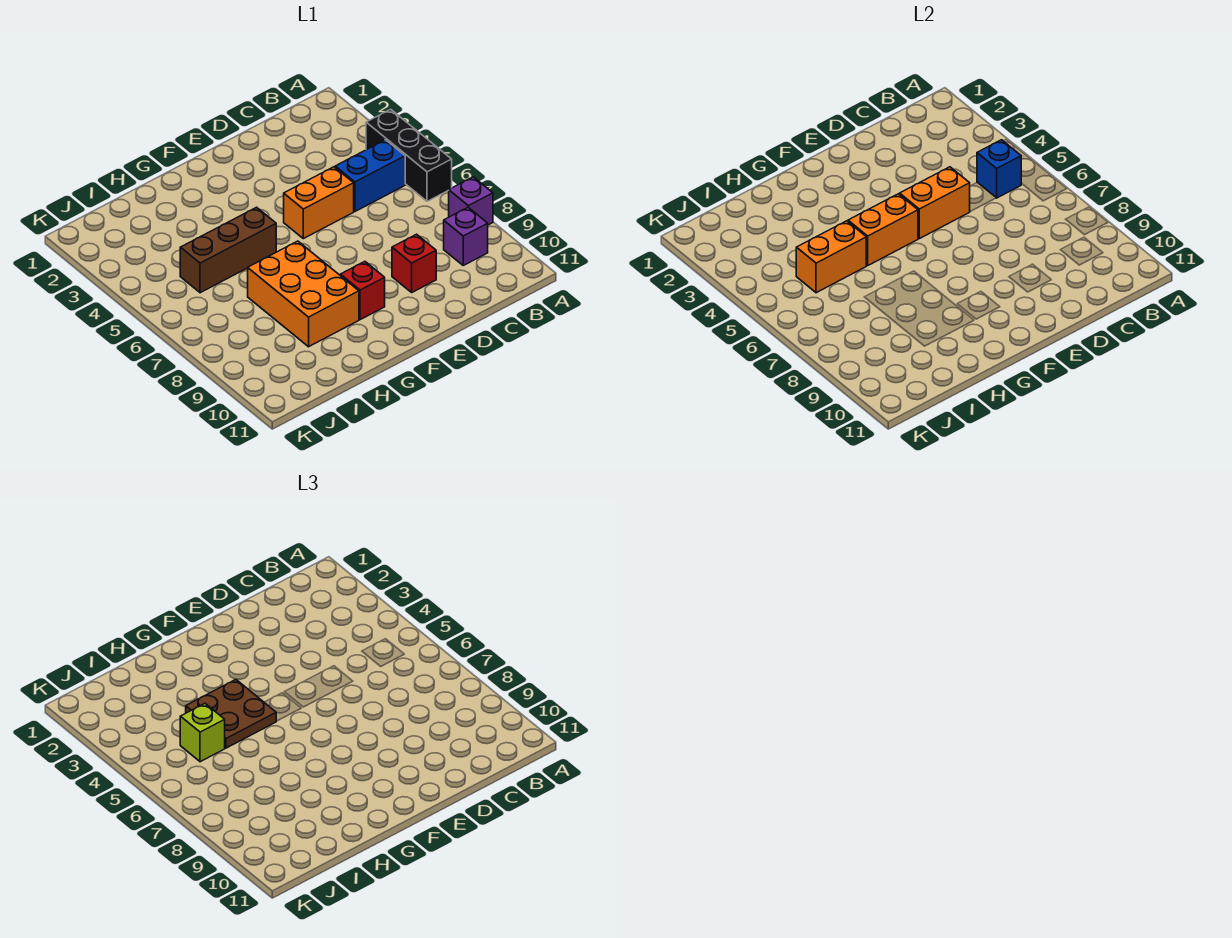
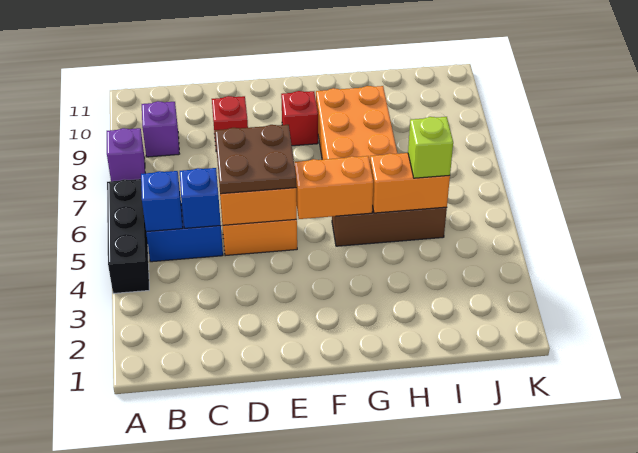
none -> blue 1x1 brick [180,168,221,228]
brown 2x2 plate [186,679,276,748] -> brown 2x2 plate moved to [215,125,296,194]

